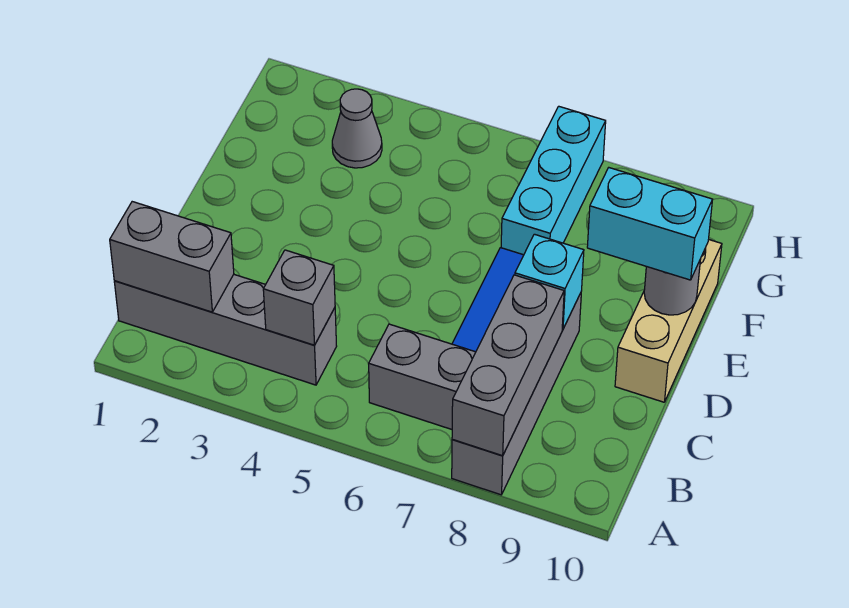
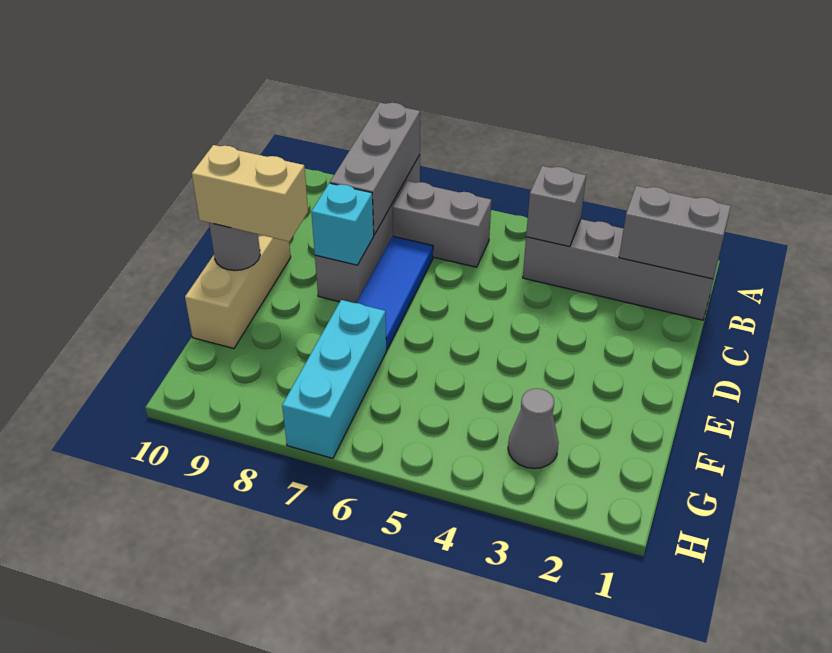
cyan 1x2 brick [587,168,713,280] -> tan 1x2 brick [192,145,308,241]

